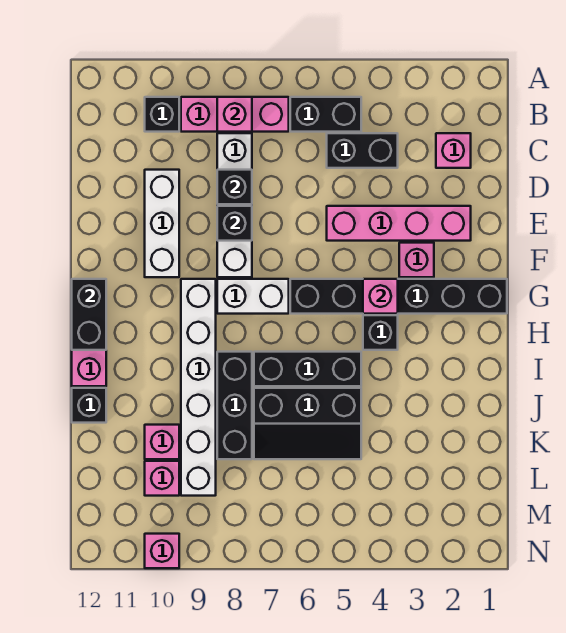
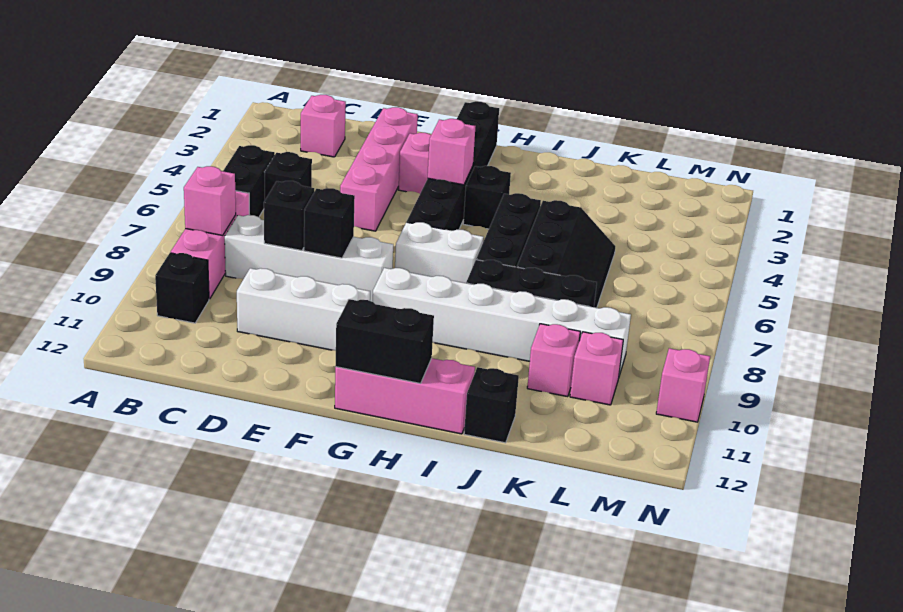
black 1x2 brick [327,133,398,168] -> black 1x1 brick [265,152,312,199]
white 1x2 brick [217,279,289,314] -> white 1x2 brick turned to [395,222,484,283]

